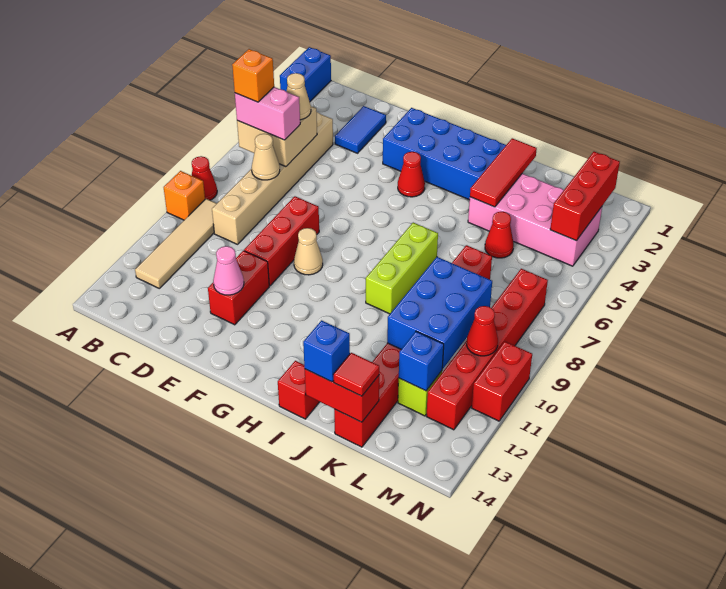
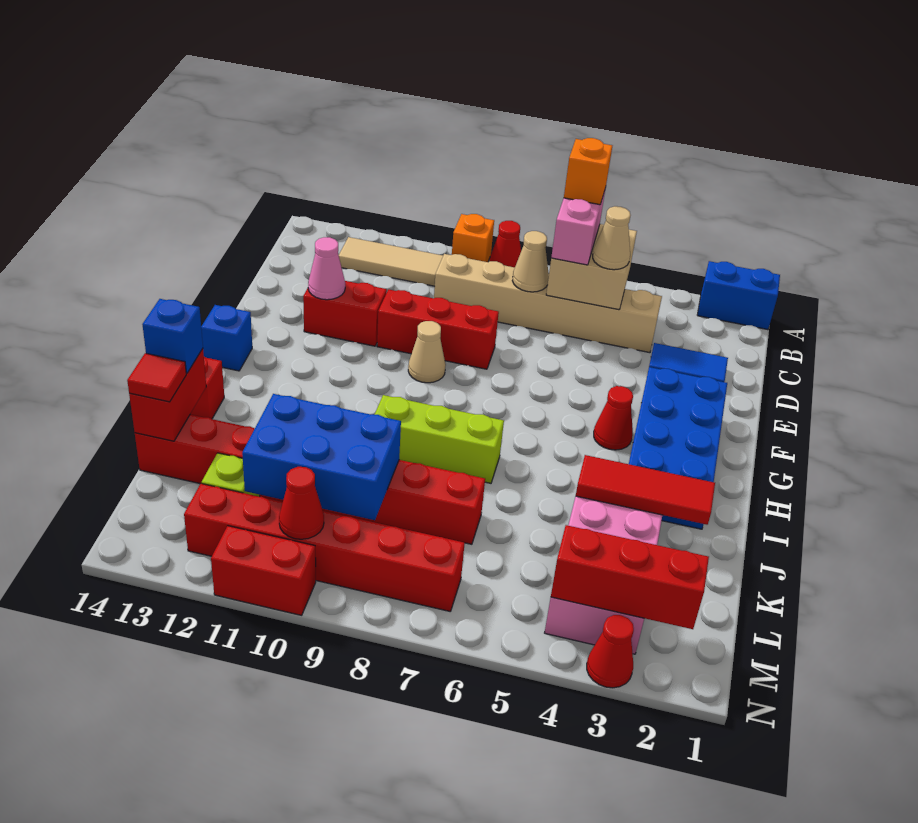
red 1x1 cone [485,212,514,258] -> red 1x1 cone moved to [587,615,634,688]
blue 1x1 brick [399,331,444,391] -> blue 1x1 brick moved to [201,305,252,371]

